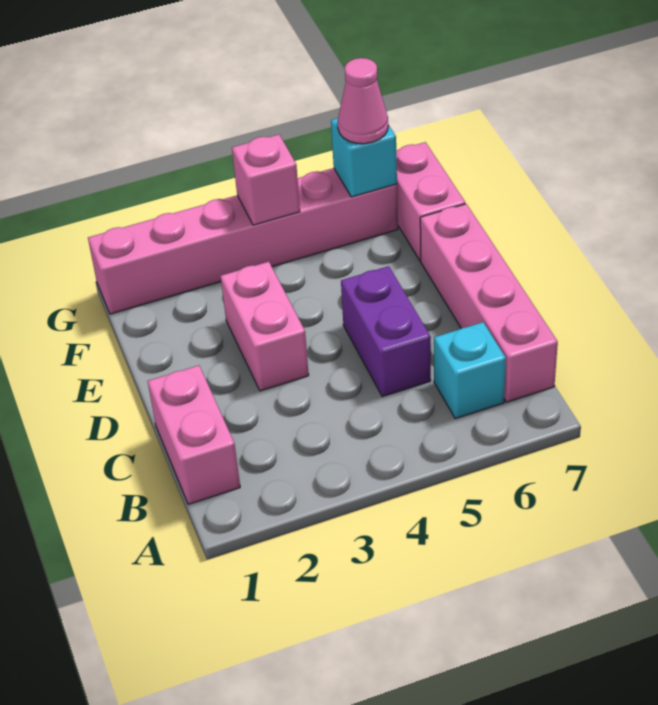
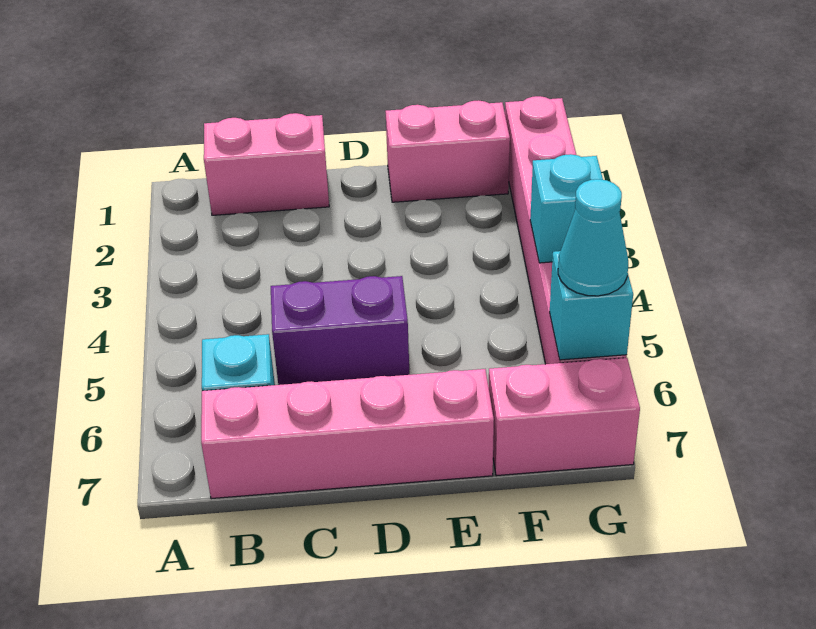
pink 1x2 brick [221,262,309,391] -> pink 1x2 brick moved to [386,100,510,202]
pink 1x1 brick [232,134,300,225] -> cyan 1x1 brick [530,154,603,263]
pink 1x1 cone [338,58,388,144] -> cyan 1x1 cone [558,179,628,296]

